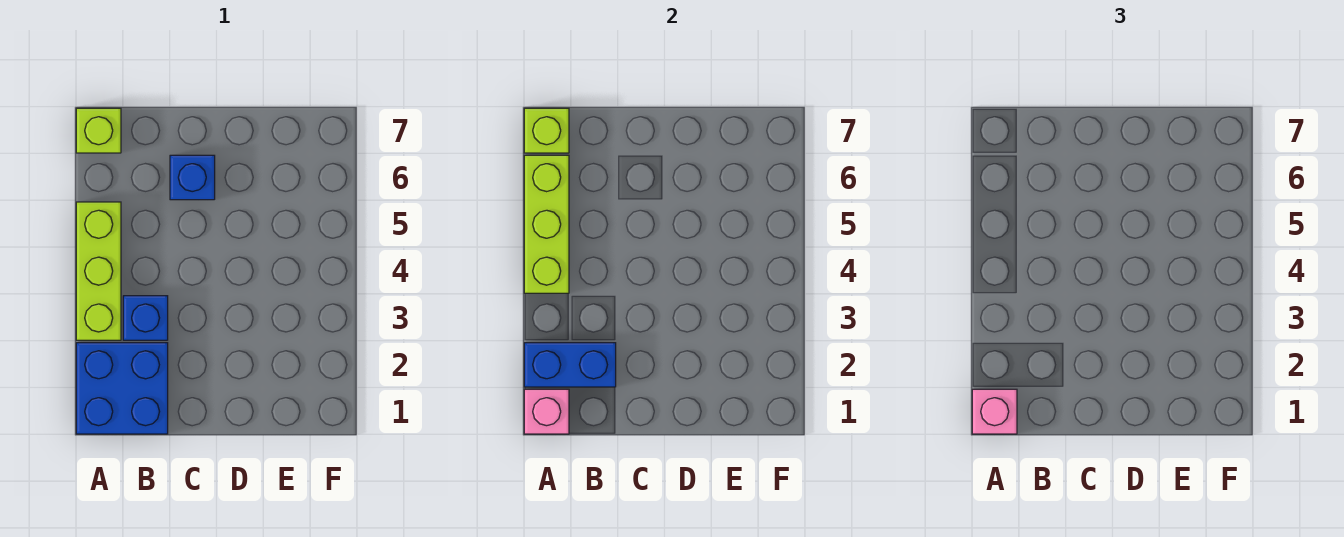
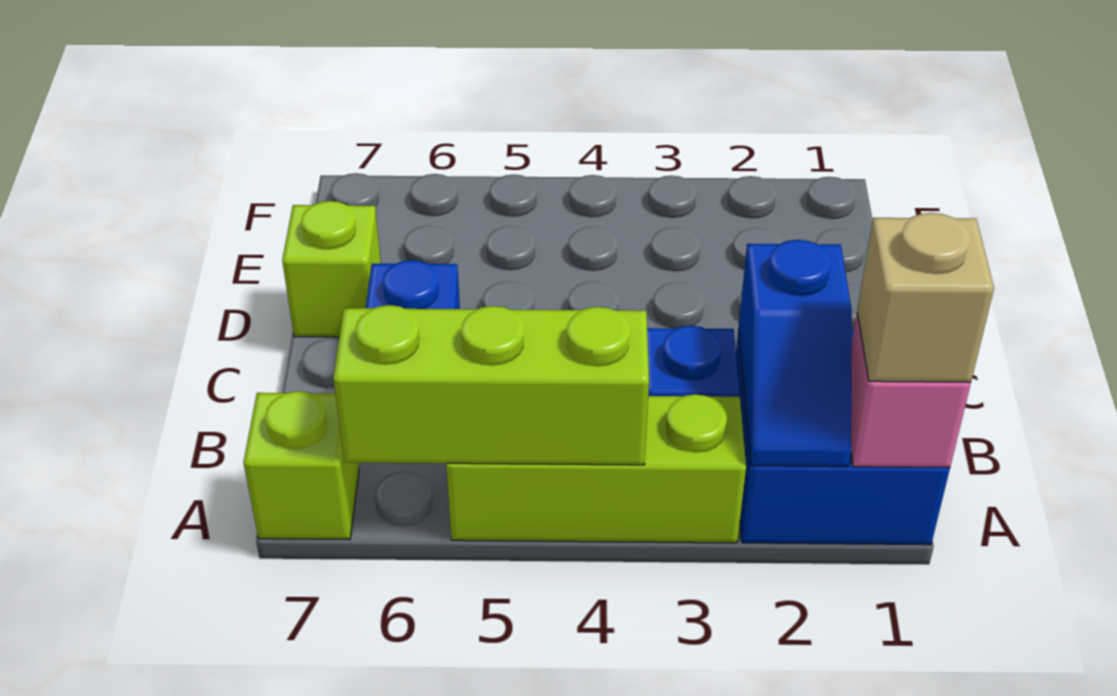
pink 1x1 brick [972,389,1017,434] -> tan 1x1 brick [857,213,994,382]
blue 1x2 brick [524,343,616,387] -> blue 1x2 slope [738,240,852,467]
lime 1x1 brick [524,108,569,153] -> lime 1x1 brick moved to [282,201,381,337]

